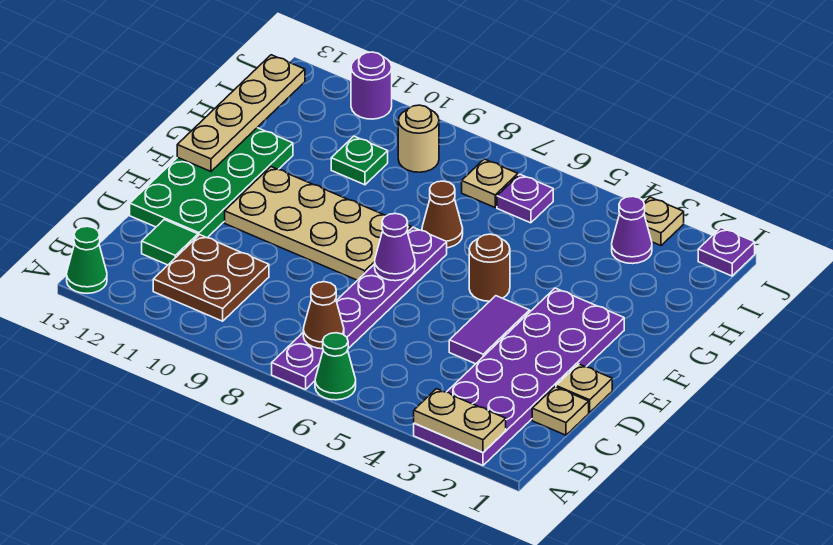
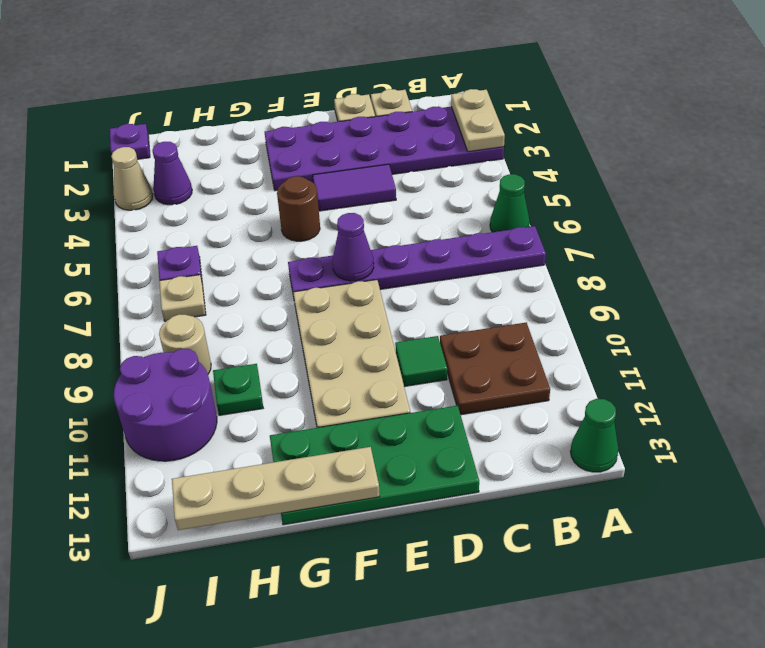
brown 1x1 cone [303,282,344,349] -> none
green 1x1 tile [142,220,198,265] -> green 1x1 tile moved to [395,336,447,386]
brown 1x1 cone [422,181,463,248] -> none
tan 1x1 plate [644,197,684,246] -> tan 1x1 cone [111,147,153,210]
purple 1x1 round brick [351,52,392,119] -> purple 2x2 round brick [114,349,217,461]

